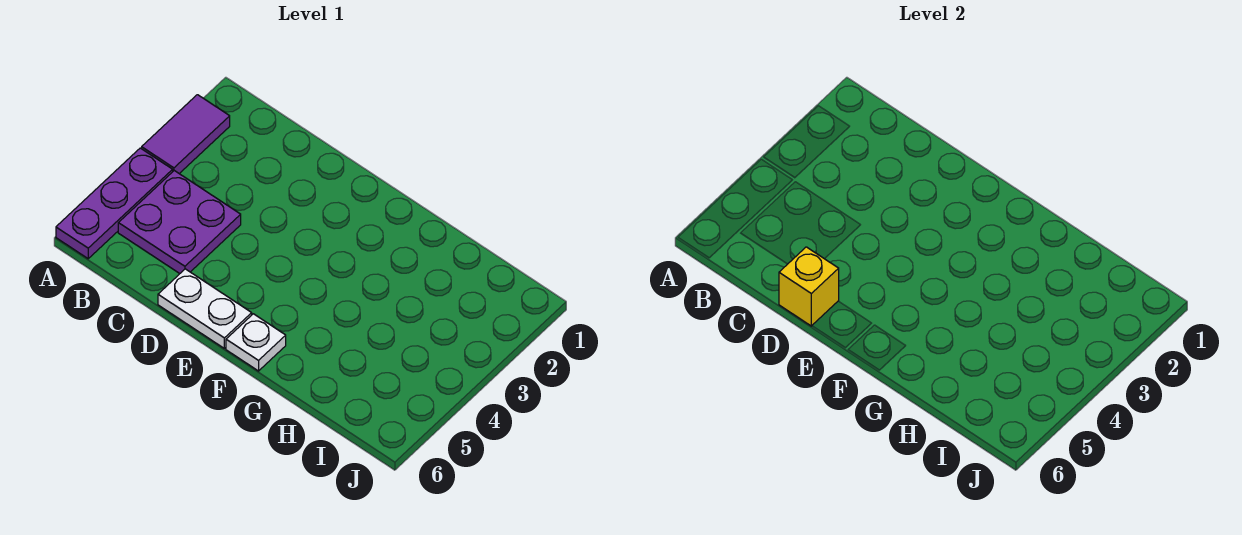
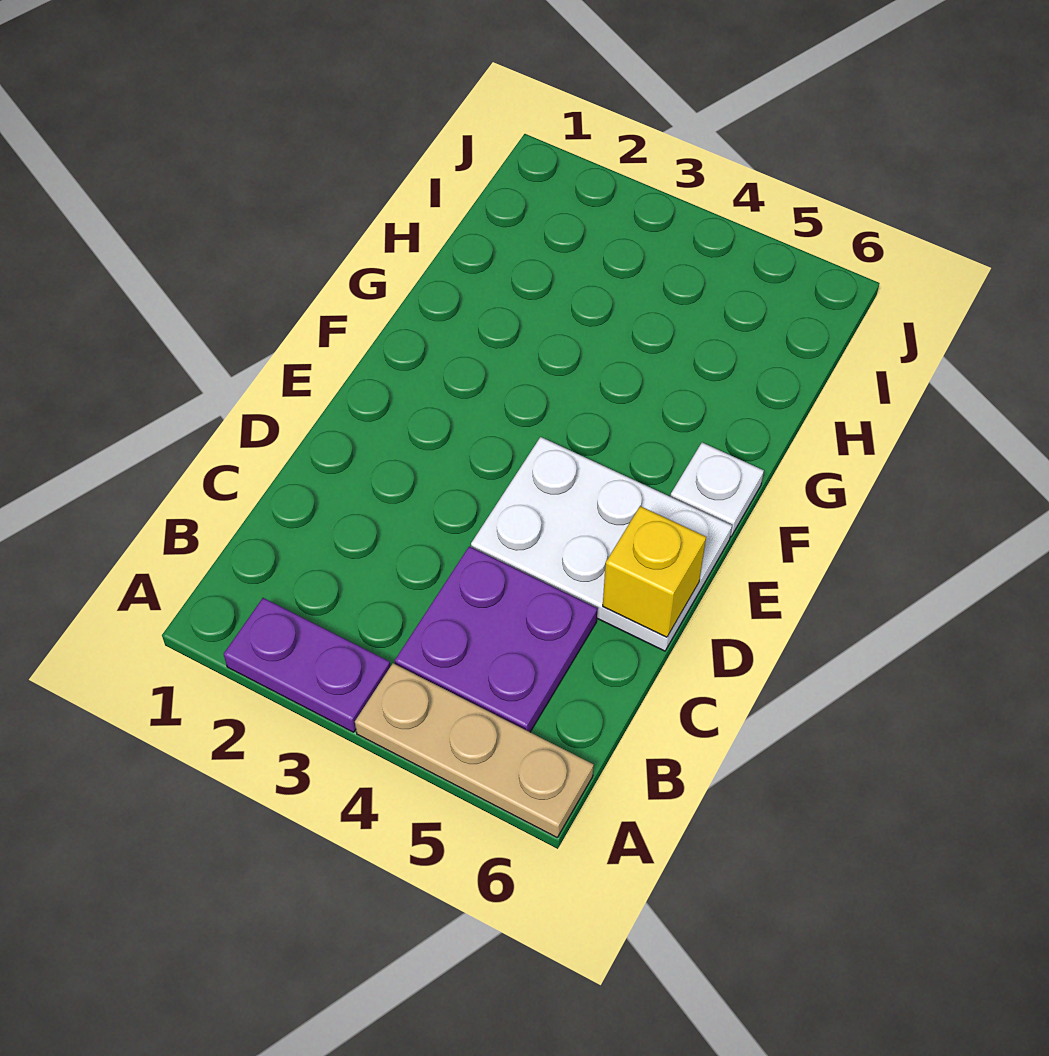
purple 1x2 tile [142,95,230,173] -> purple 1x2 plate [224,598,390,732]
purple 1x3 plate [56,148,173,259] -> tan 1x3 plate [355,663,594,837]
white 1x2 plate [158,269,252,348] -> white 2x3 plate [471,437,732,651]

